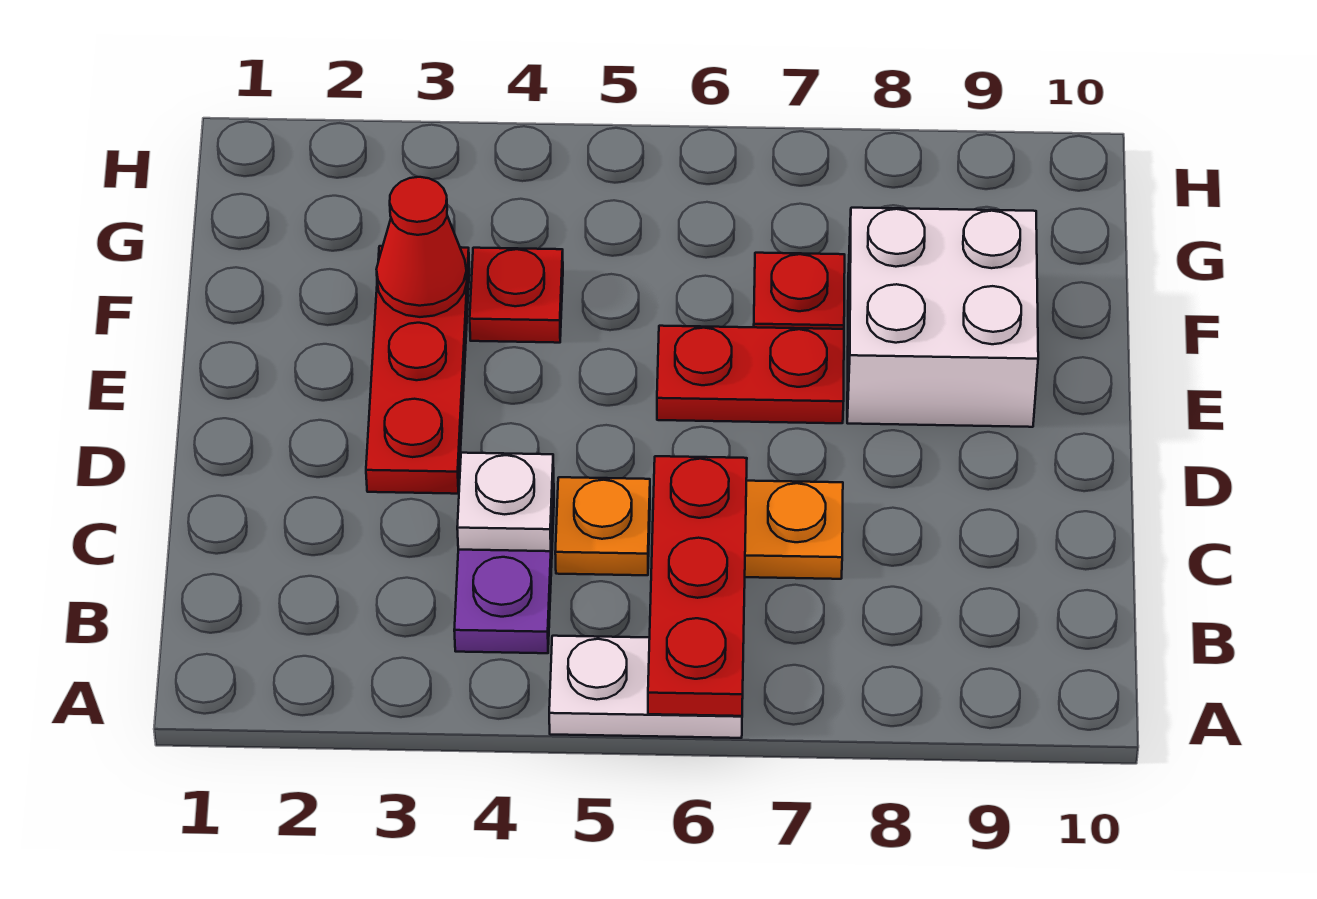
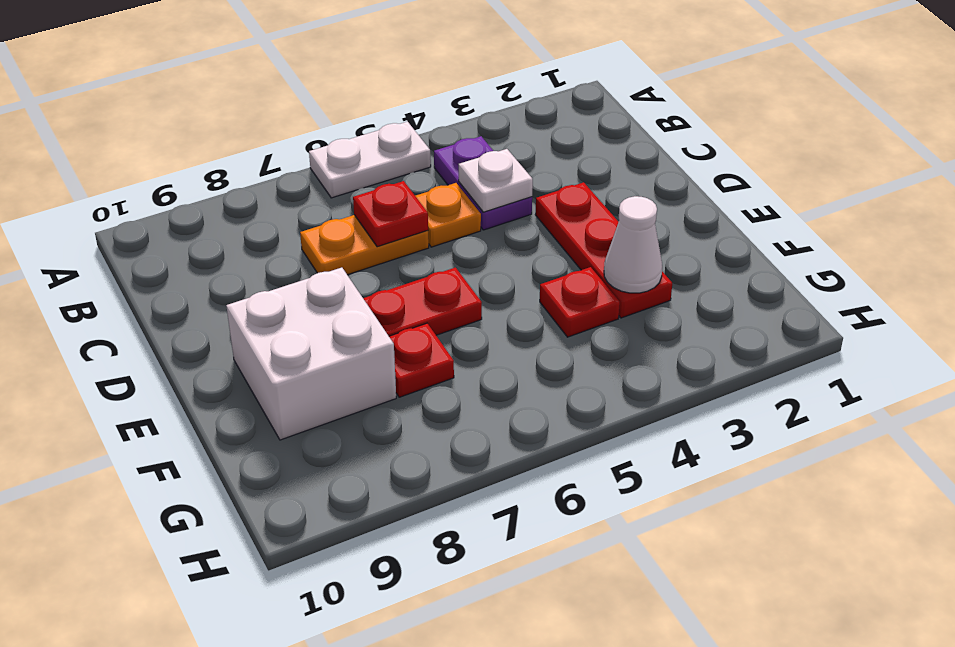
red 1x3 plate [648,456,747,716] -> red 1x1 plate [353,181,428,247]
red 1x1 cone [376,177,467,317] -> white 1x1 cone [604,196,662,293]

